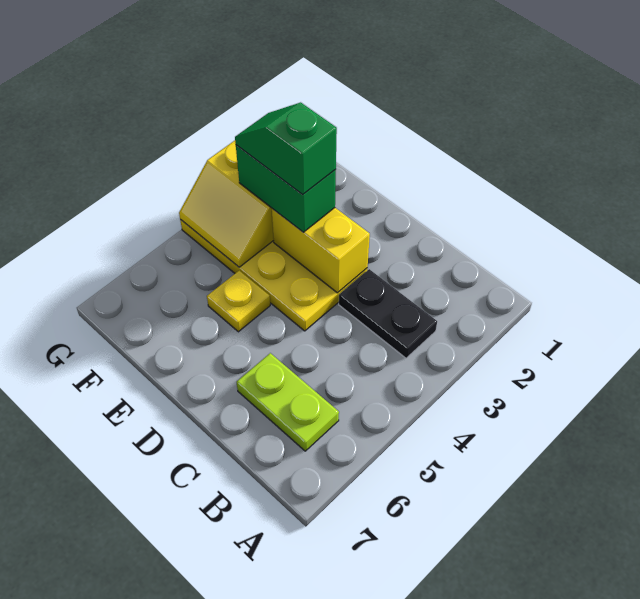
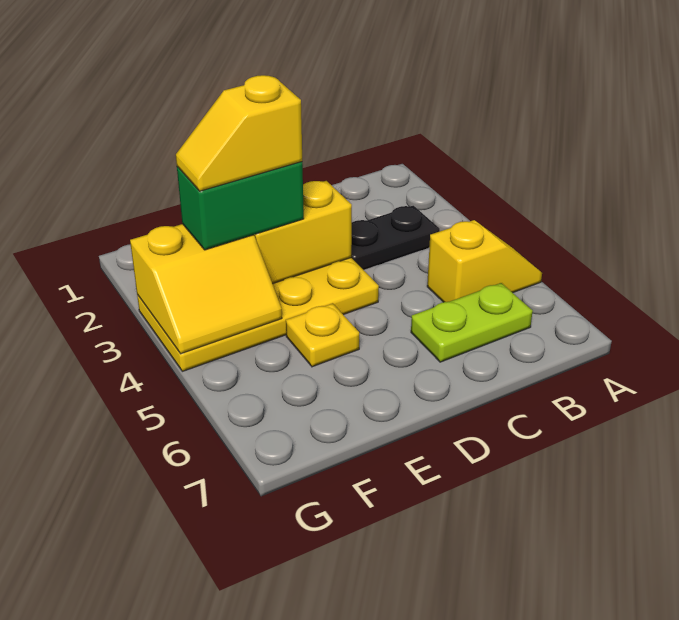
none -> yellow 1x2 slope [427,220,542,302]
green 1x2 slope [235,102,337,195] -> yellow 1x2 slope [176,75,302,191]

